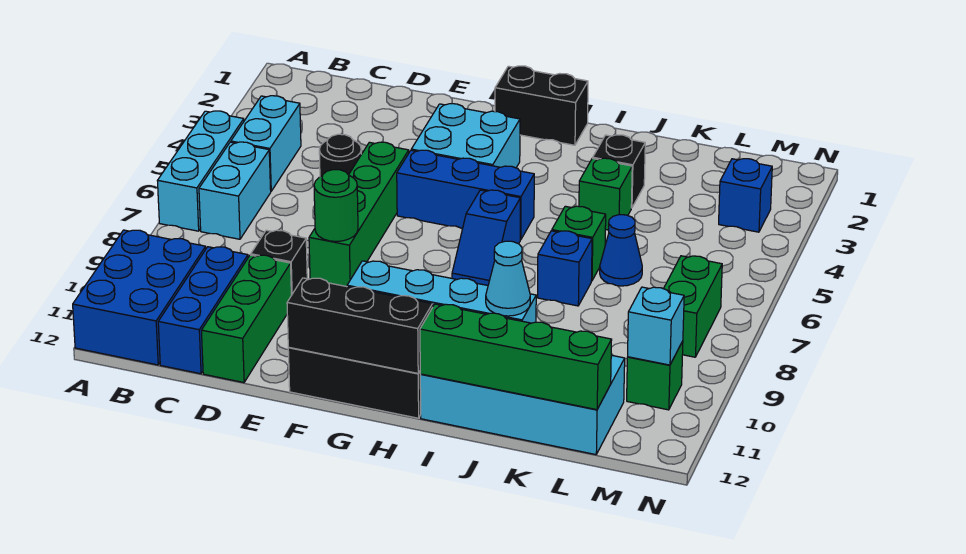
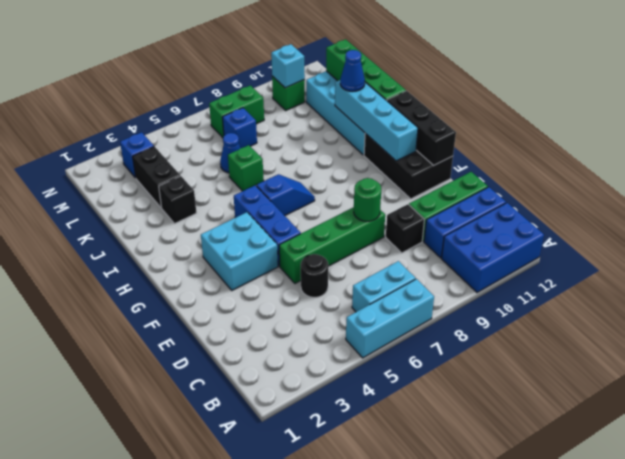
cyan 1x2 brick [231,96,301,191] -> none
black 1x2 brick [495,66,588,145] -> black 1x2 brick moved to [133,146,180,208]
green 1x1 brick [579,158,632,230] -> none
blue 1x1 brick [538,231,592,306] -> blue 1x1 brick moved to [223,108,257,148]
cyan 1x1 cone [486,241,530,316] -> blue 1x1 cone [340,50,365,91]

